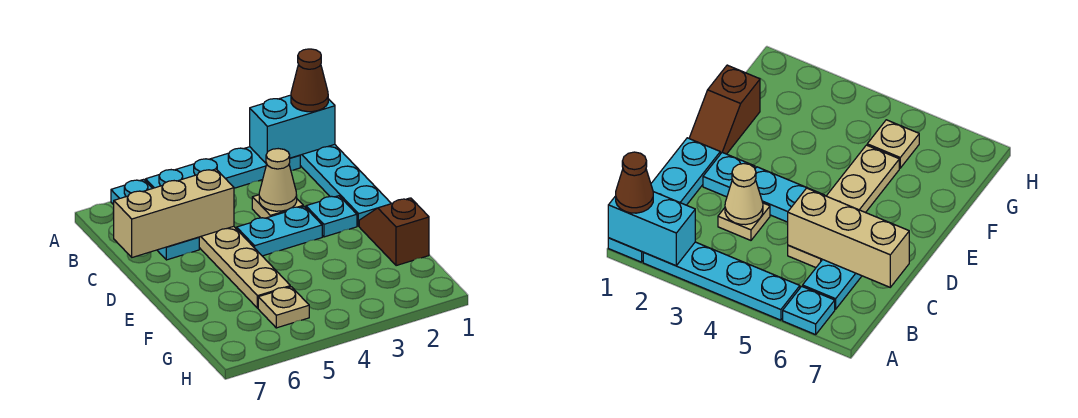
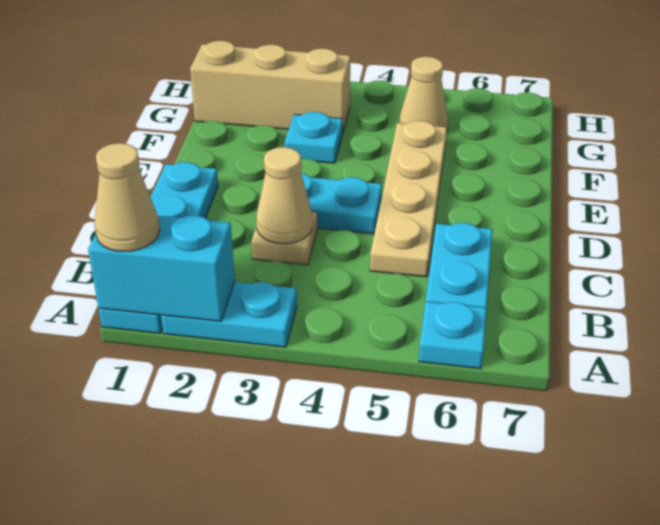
brown 1x1 cone [291,49,328,112] -> tan 1x1 cone [94,143,160,251]
cyan 1x4 plate [146,147,300,188] -> cyan 1x2 plate [161,282,297,347]
tan 1x3 brick [114,169,234,257] -> tan 1x3 brick moved to [190,41,350,134]
cyan 1x1 plate [306,196,357,237] -> cyan 1x1 plate moved to [285,112,343,163]
brown 1x2 slope [359,198,429,266] -> none
tan 1x1 plate [258,287,309,328] -> tan 1x1 cone [399,57,448,130]

